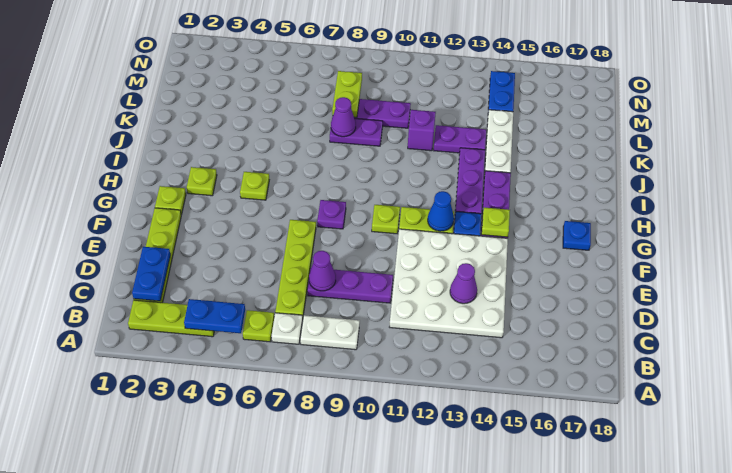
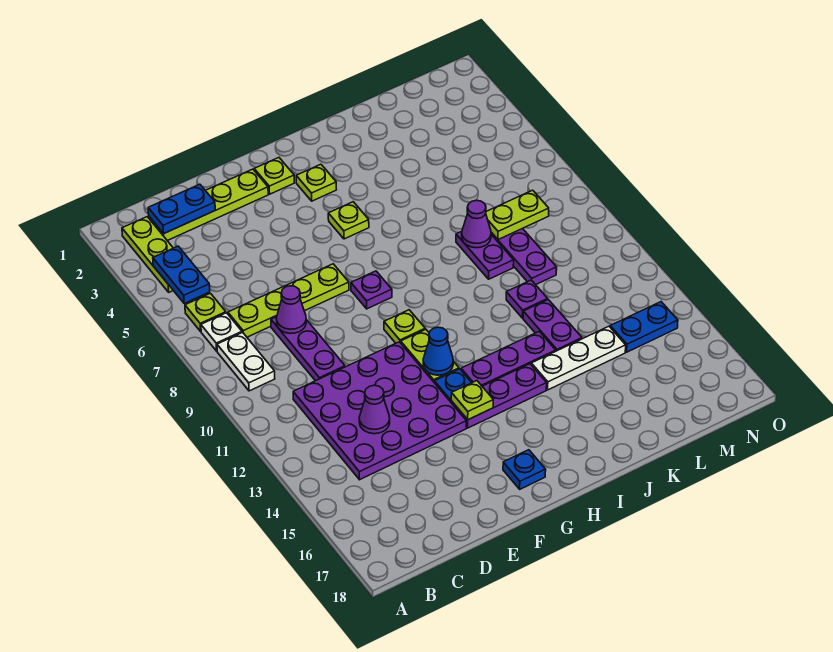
white 4x4 plate [390,229,508,338] -> purple 4x4 plate [293,342,466,480]
purple 1x1 brick [408,110,436,151] -> purple 1x1 plate [506,280,548,318]

